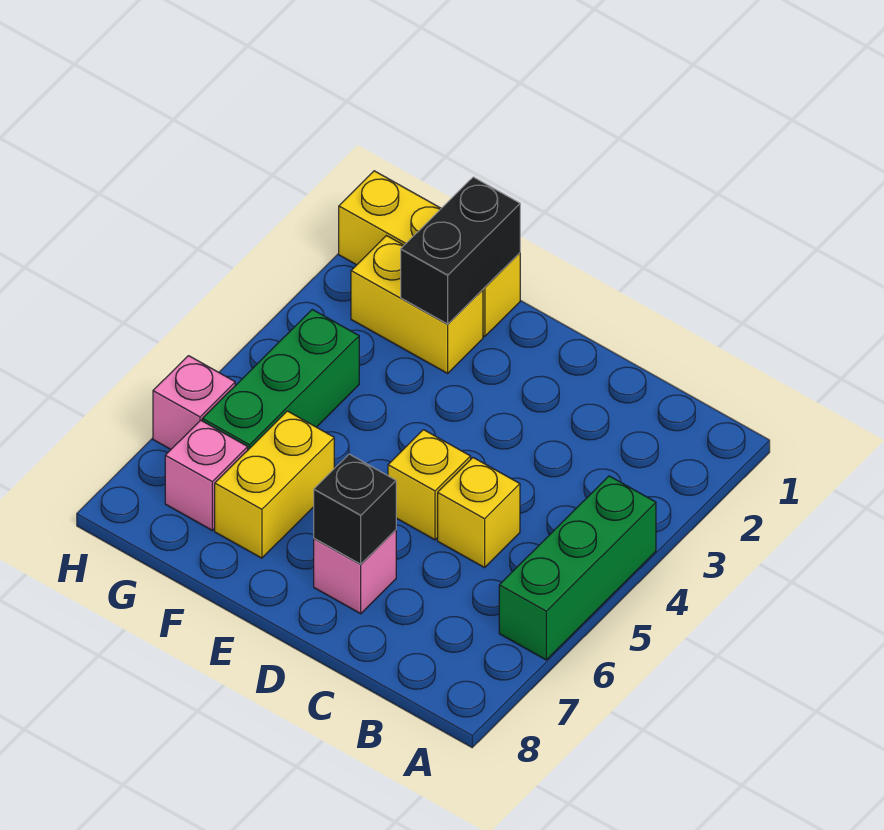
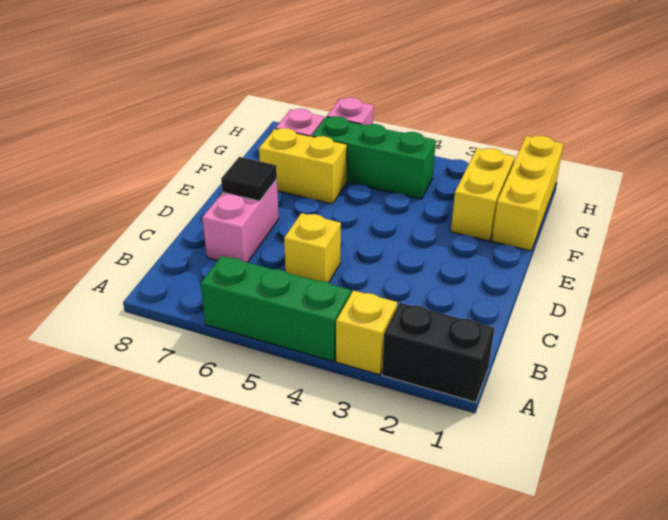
yellow 1x1 brick [388,430,471,540] -> yellow 1x1 brick moved to [336,290,397,375]
pink 1x1 brick [314,530,396,614] -> pink 1x2 brick [202,179,279,263]
black 1x1 brick [314,454,396,564] -> black 1x1 tile [221,157,277,201]
black 1x2 brick [401,177,520,324] -> black 1x2 brick moved to [382,303,494,402]

